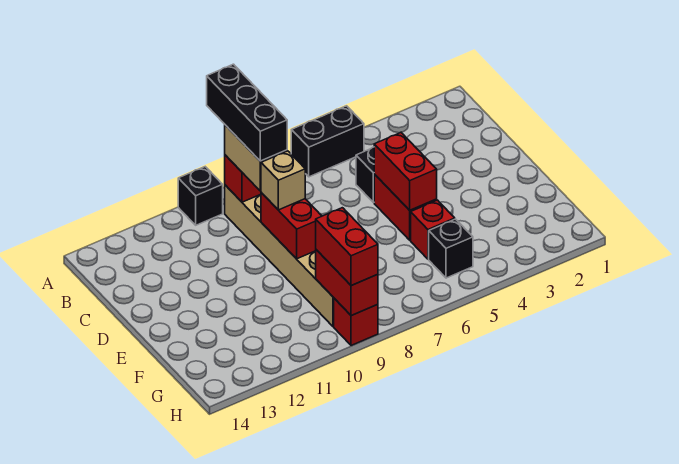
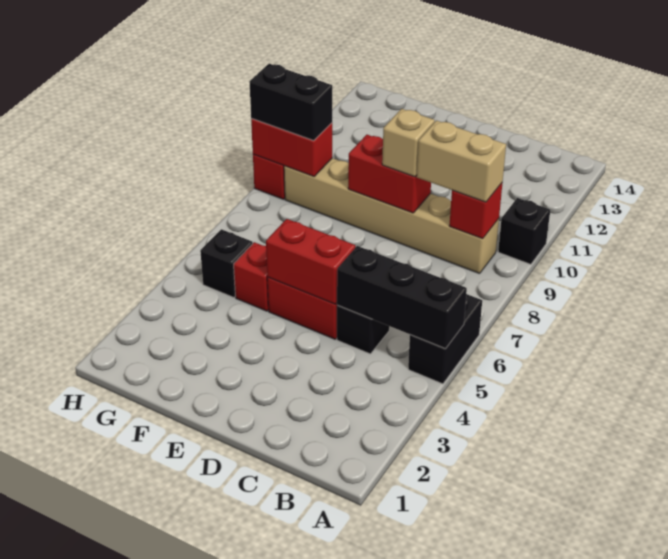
black 1x3 brick [207,64,287,161] -> black 1x3 brick moved to [337,246,467,349]
red 1x2 brick [316,208,378,286] -> black 1x2 brick [249,64,332,141]

